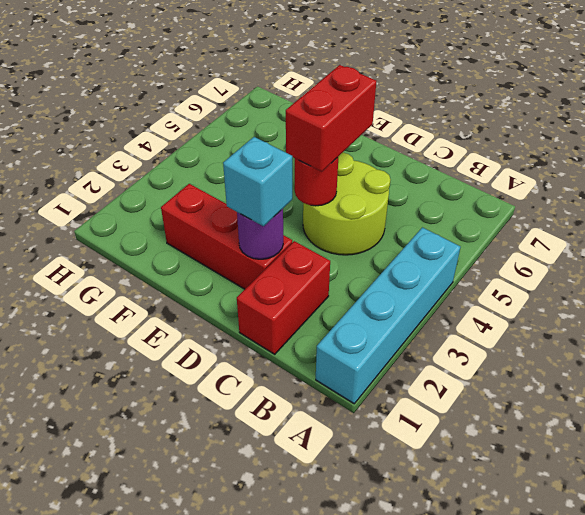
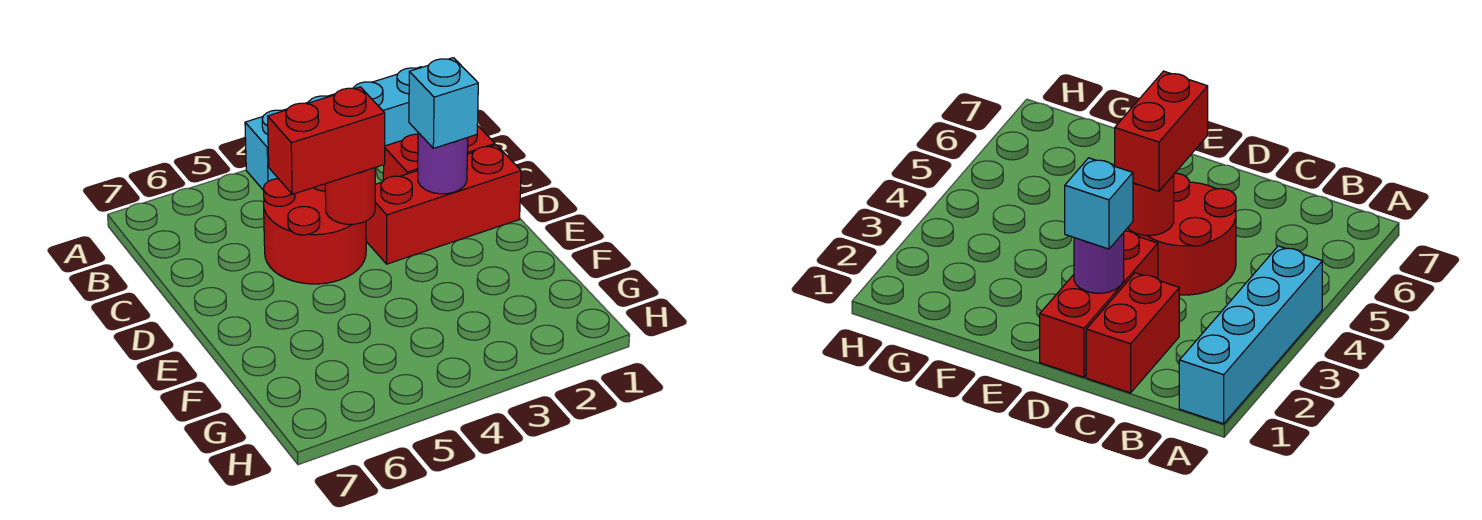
lime 2x2 round brick [303,153,391,255] -> red 2x2 round brick [264,179,366,284]
red 1x3 brick [161,184,292,289] -> red 1x3 brick turned to [366,145,521,264]

